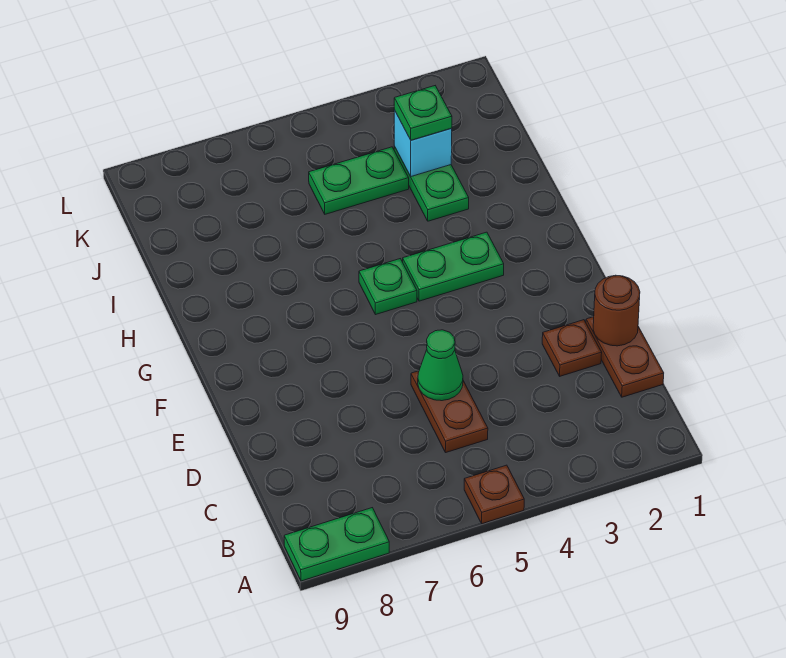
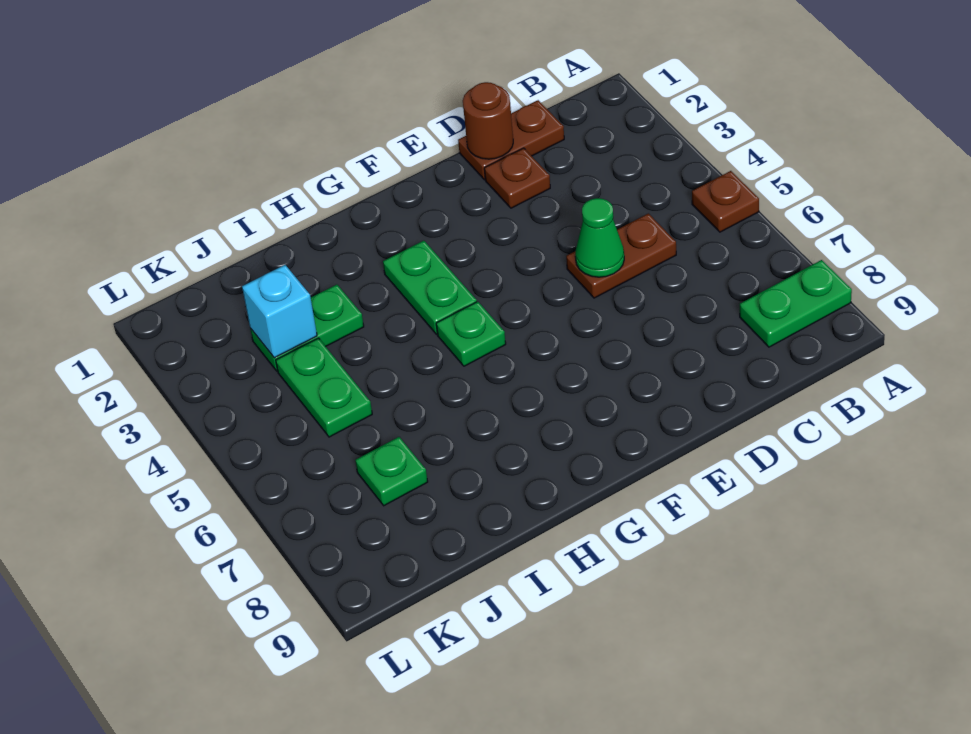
green 1x2 plate [284,508,389,581] -> green 1x2 plate turned to [740,260,852,347]
green 1x1 plate [394,86,452,140] -> green 1x1 plate moved to [355,437,428,506]

